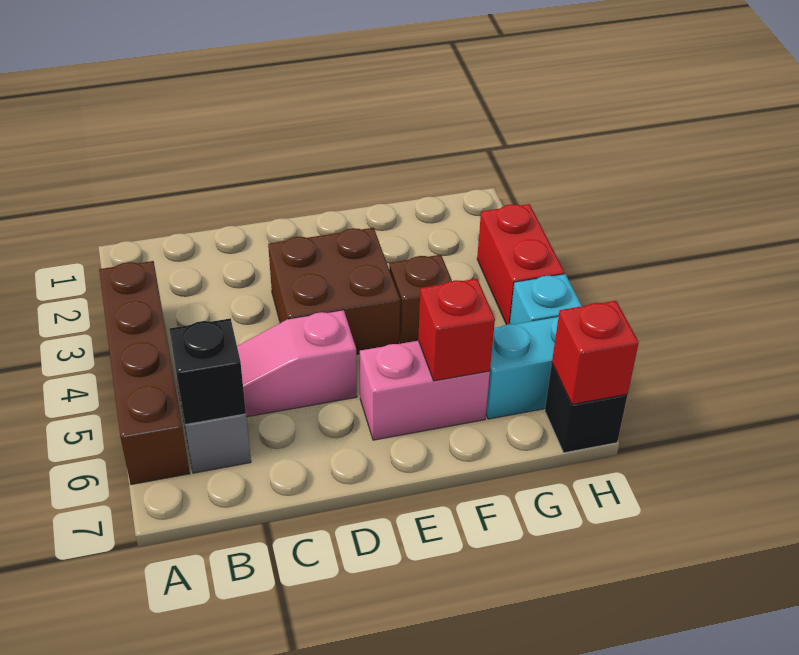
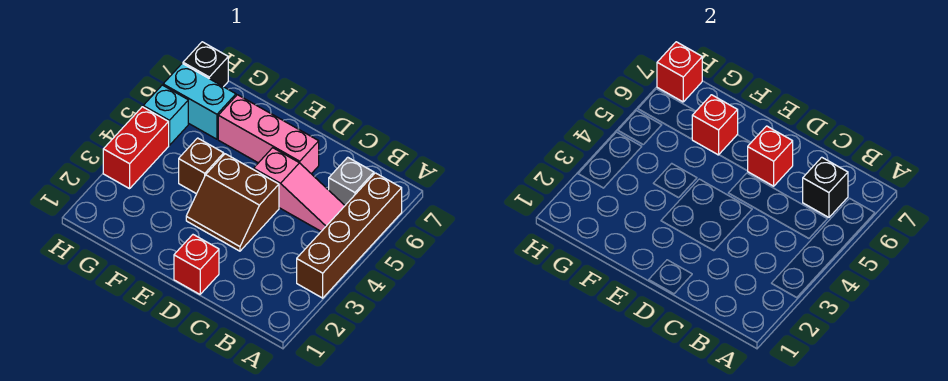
none -> red 1x1 brick [174,235,219,294]
brown 2x2 brick [268,228,400,355] -> brown 2x2 slope [186,154,279,251]
none -> red 1x1 brick [748,126,793,186]
pink 1x2 brick [360,341,490,440] -> pink 1x3 brick [218,95,319,174]

